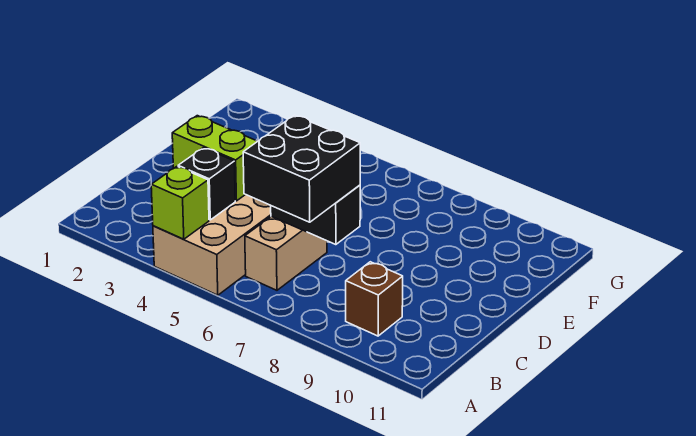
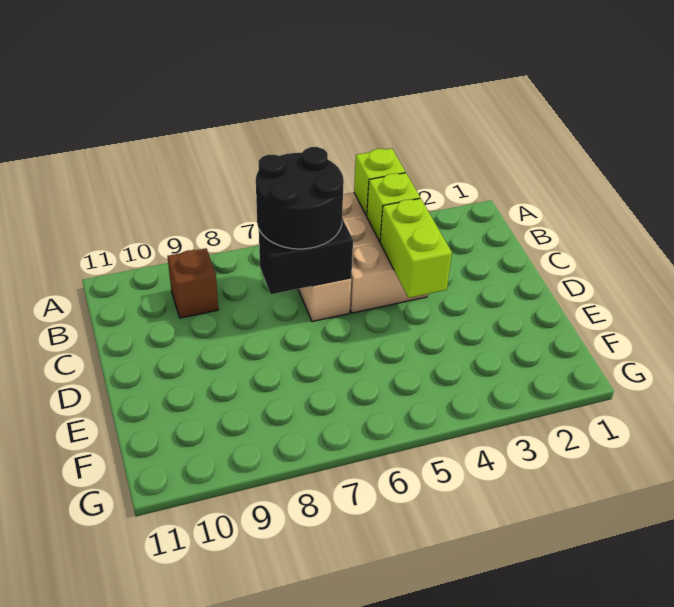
black 1x1 brick [178,148,235,220] -> lime 1x1 brick [367,173,420,242]
black 2x2 brick [243,115,360,222] -> black 2x2 round brick [256,147,344,249]
lime 1x2 brick [172,116,258,201] -> lime 1x2 brick turned to [380,198,452,298]

